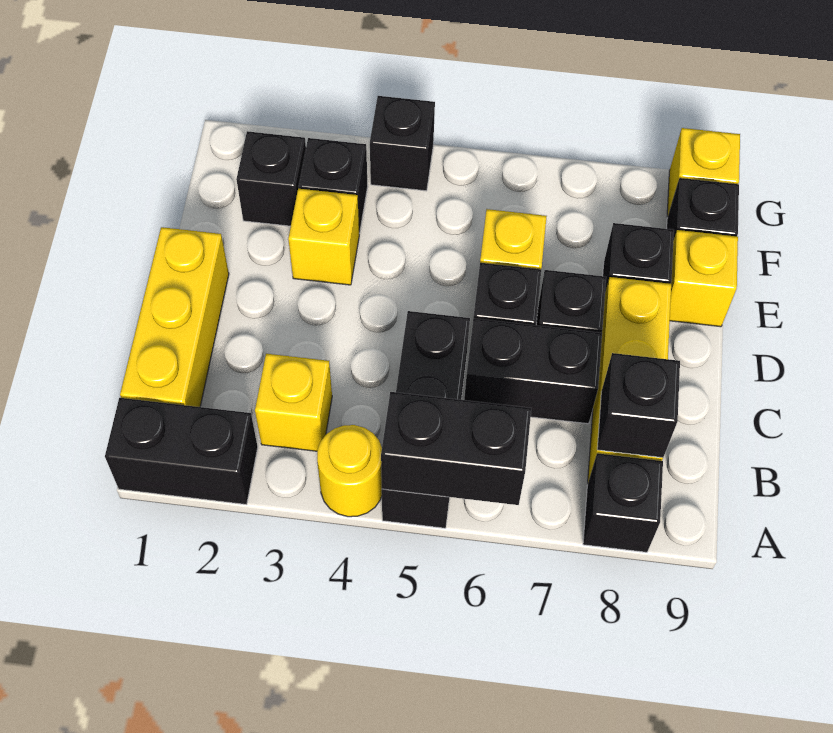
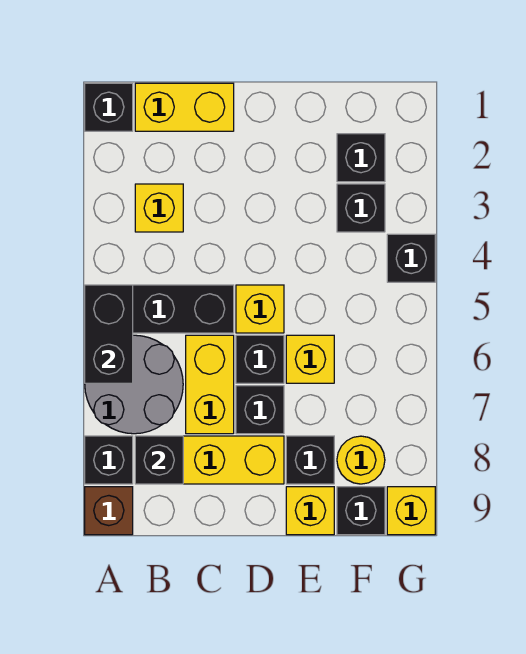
black 1x2 brick [105,398,258,505] -> black 1x1 brick [85,83,133,131]
yellow 1x1 round brick [317,425,382,517] -> yellow 1x1 round brick moved to [337,436,385,484]
none -> grey 2x2 round brick [85,335,183,434]
none -> brown 1x1 brick [85,487,133,535]
yellow 1x3 brick [120,227,229,407] -> yellow 1x2 brick [135,83,234,131]
black 1x2 brick [464,318,602,424] -> yellow 1x2 brick [186,335,234,434]
yellow 1x1 brick [288,189,359,285] -> yellow 1x1 brick moved to [236,285,284,333]

